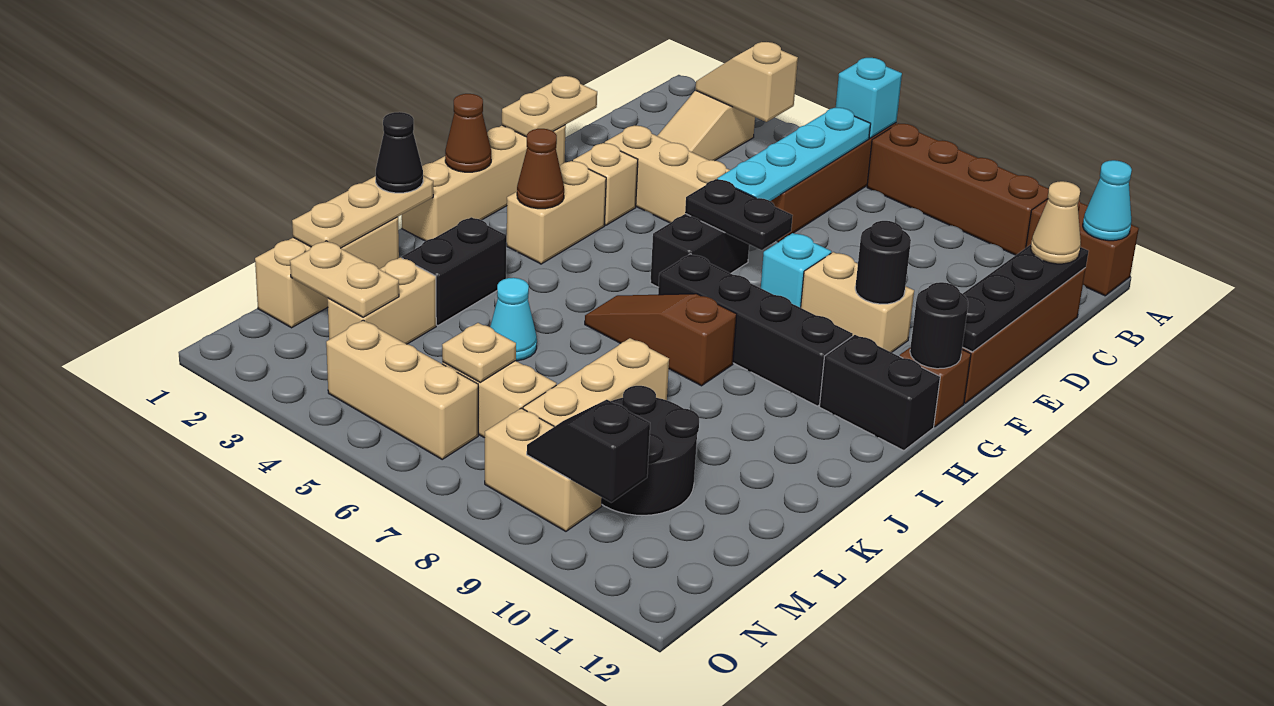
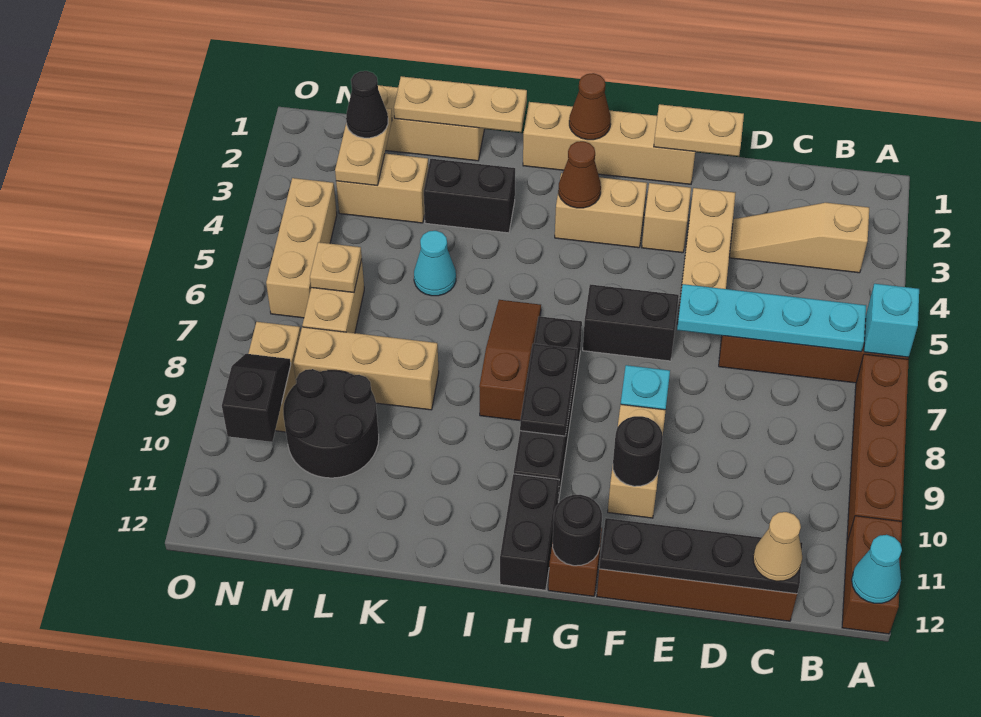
tan 1x2 slope [695,42,798,122] -> none
black 1x2 plate [685,179,793,250] -> black 1x2 plate moved to [520,344,577,436]
black 1x1 cone [376,112,423,193] -> black 1x1 cone moved to [346,71,388,138]

